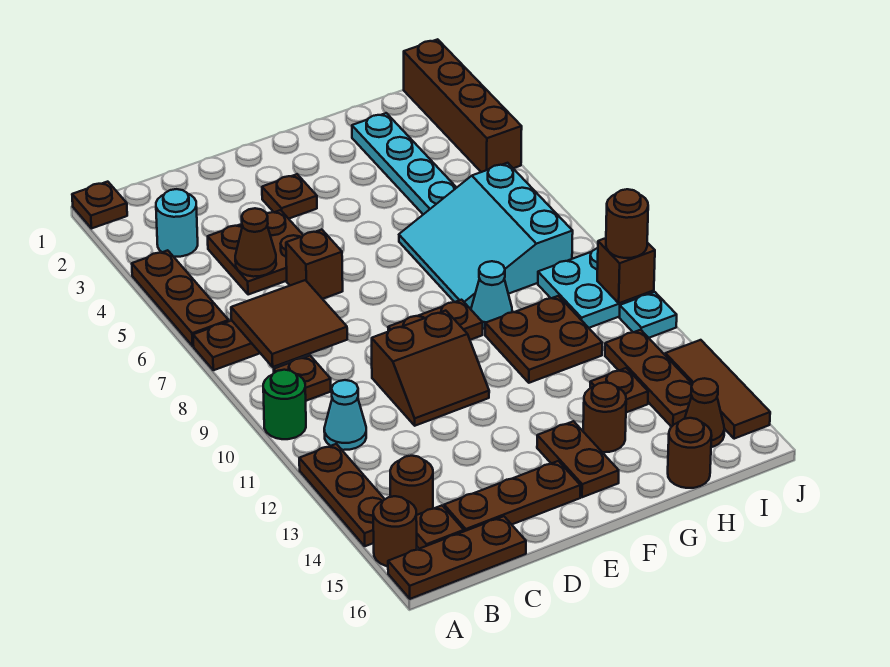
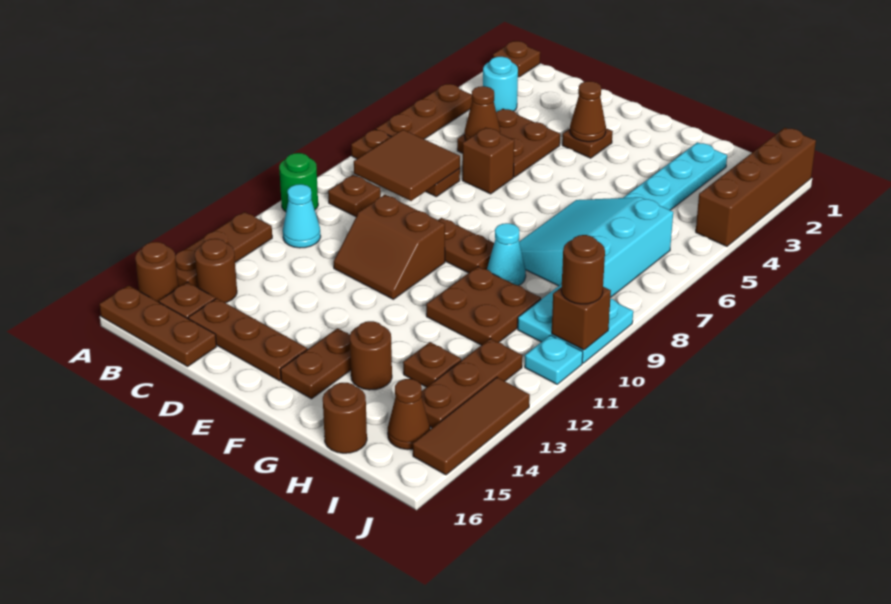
none -> brown 1x1 cone [570,81,606,142]

